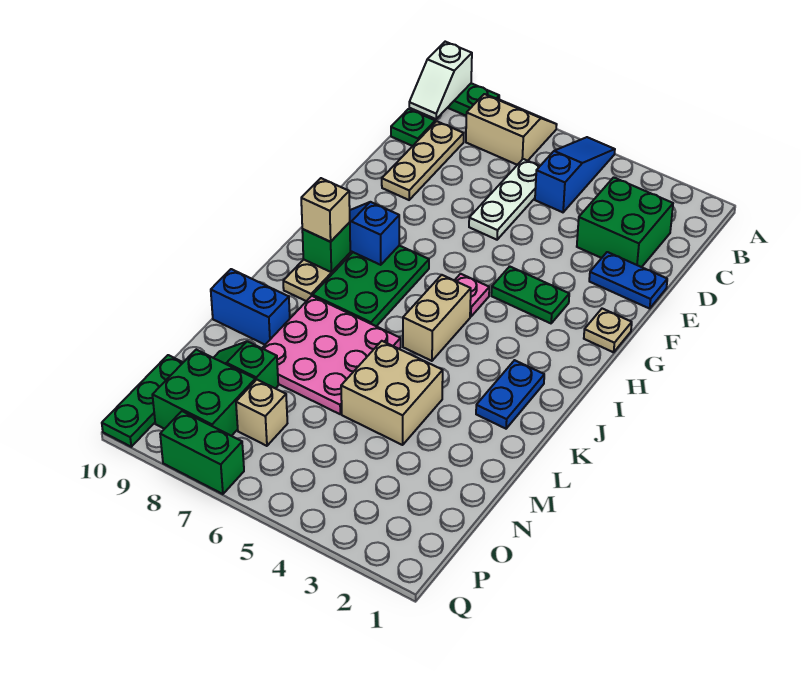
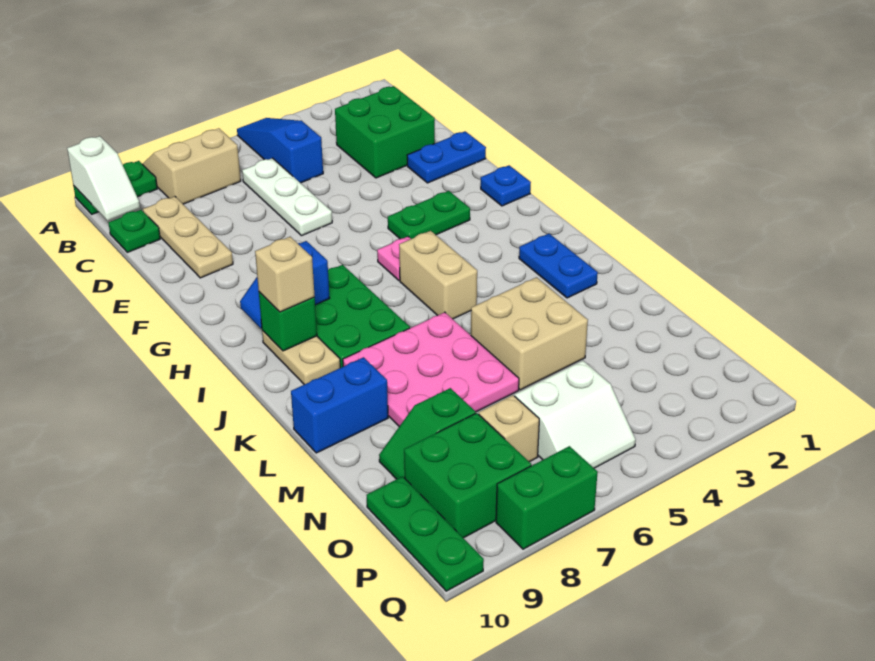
tan 1x1 plate [584,309,632,352] -> blue 1x1 plate [481,165,531,206]
none -> white 2x2 slope [515,361,636,468]

